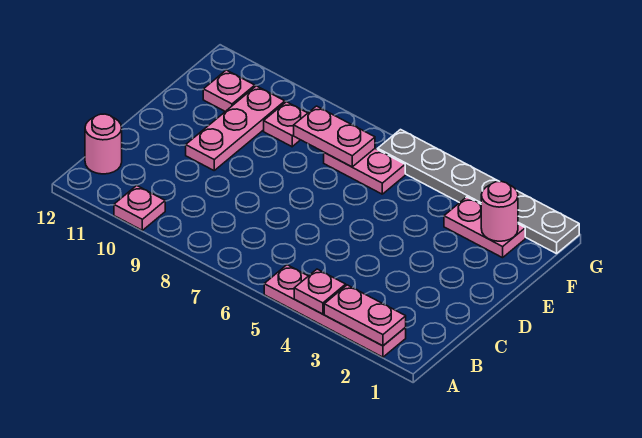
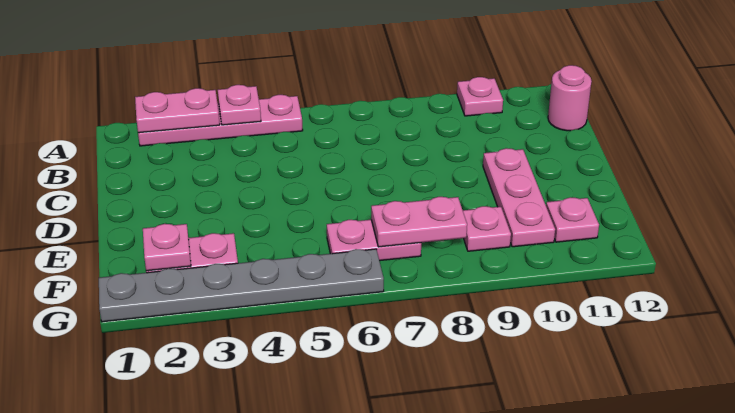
pink 1x1 round brick [481,181,518,241] -> pink 1x1 plate [143,224,191,271]

